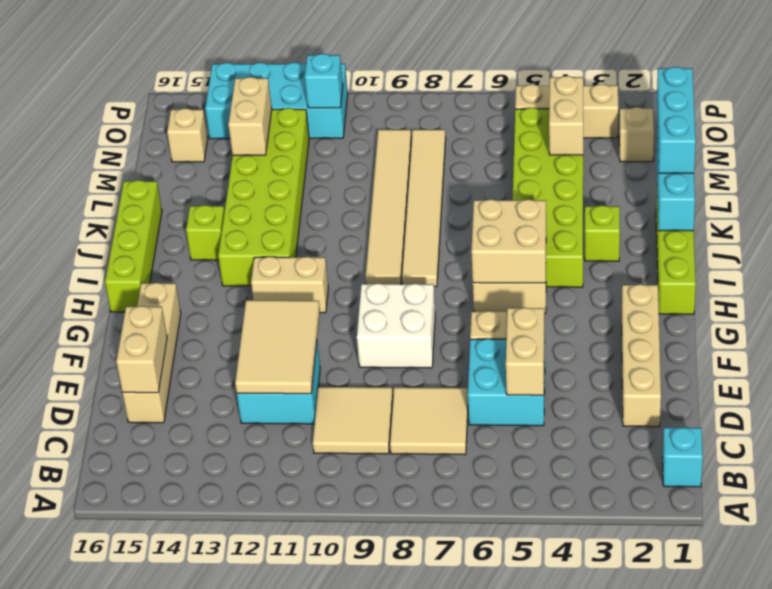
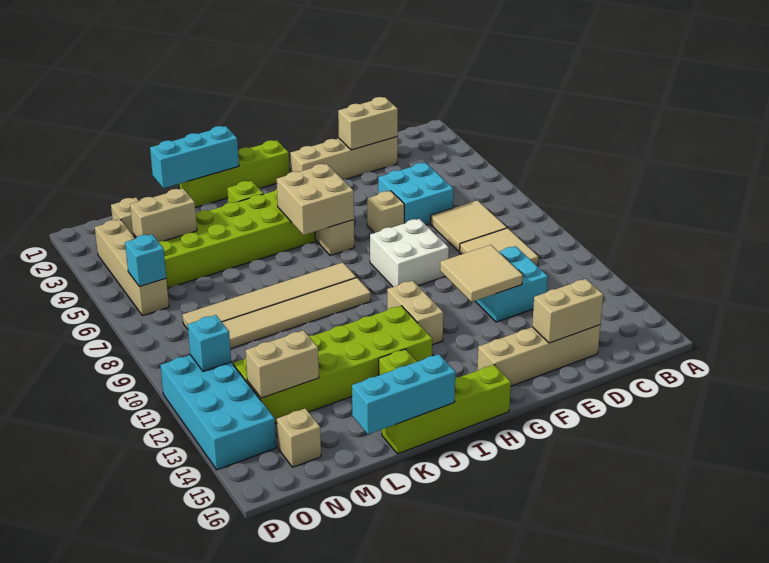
cyan 1x1 brick [662,428,703,487] -> cyan 1x1 brick moved to [125,234,166,287]
tan 1x2 brick [506,308,545,395] -> tan 1x2 brick moved to [338,97,398,150]
tan 2x3 tile [235,300,320,394] -> tan 2x2 tile [440,245,523,302]
cyan 1x3 brick [657,67,696,173] -> cyan 1x3 brick moved to [352,354,455,434]
tan 1x3 brick [515,84,618,138] -> tan 1x4 brick [95,219,169,316]

